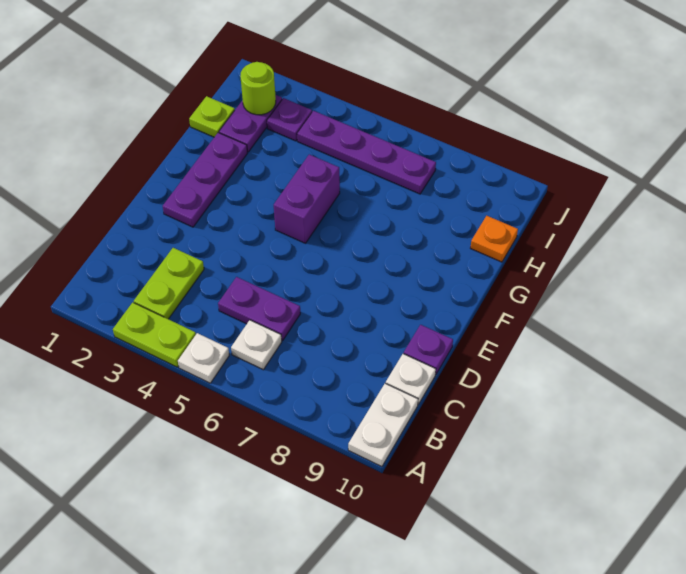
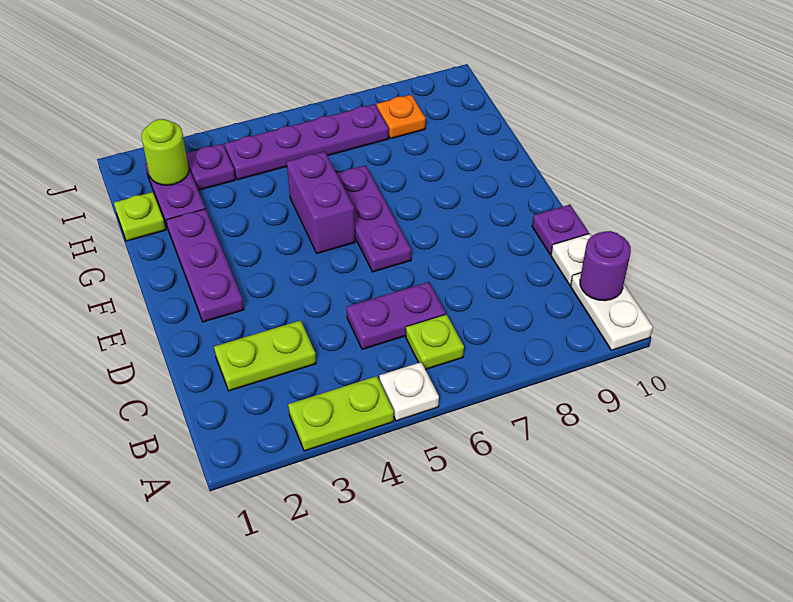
lime 1x2 plate [134,248,204,319] -> lime 1x2 plate turned to [214,320,316,391]
white 1x1 plate [231,320,282,370] -> lime 1x1 plate [406,314,464,369]
none -> purple 1x1 round brick [580,231,631,301]
none -> purple 1x3 plate [337,165,411,272]
orange 1x1 plate [471,216,518,262] -> orange 1x1 plate moved to [377,95,426,139]

